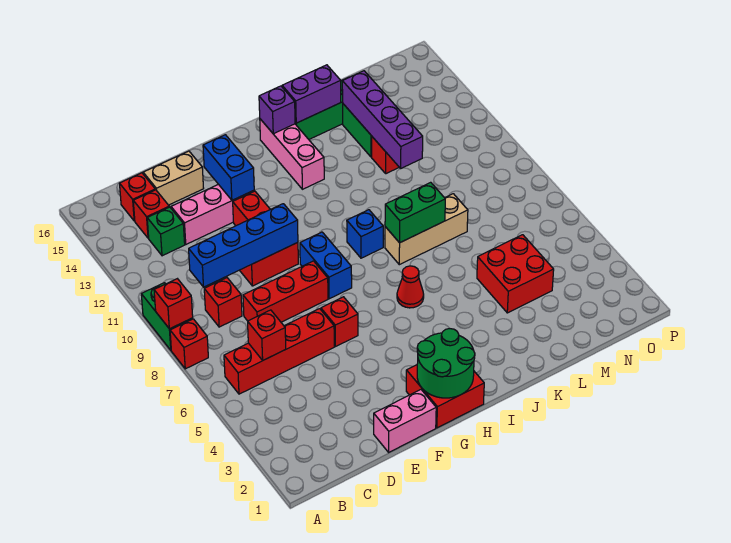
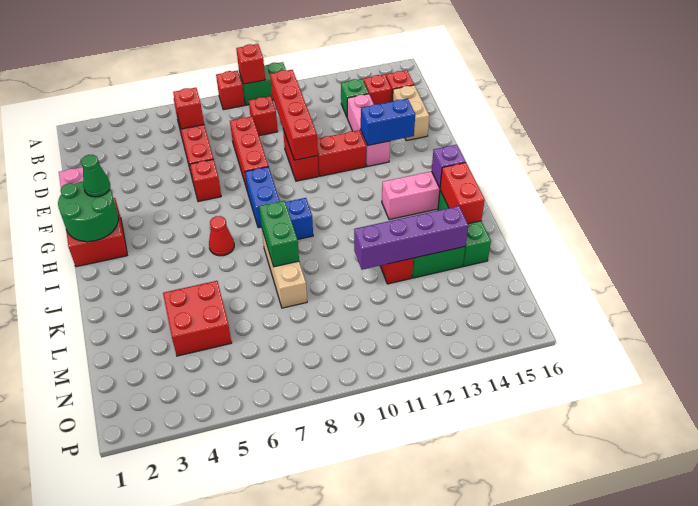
blue 1x4 brick [189,204,298,287] -> red 1x4 brick [270,70,318,160]
none -> green 1x1 cone [81,155,110,197]
blue 1x2 brick [300,232,352,299] -> blue 1x2 brick turned to [245,167,280,228]
purple 1x2 brick [282,65,341,123] -> red 1x2 brick [440,163,485,224]

